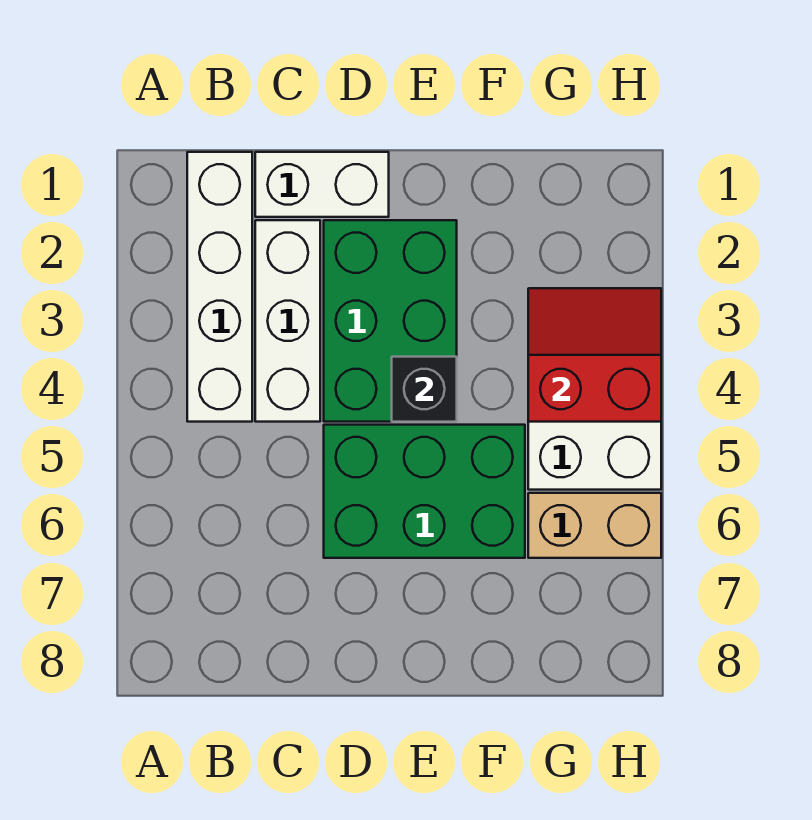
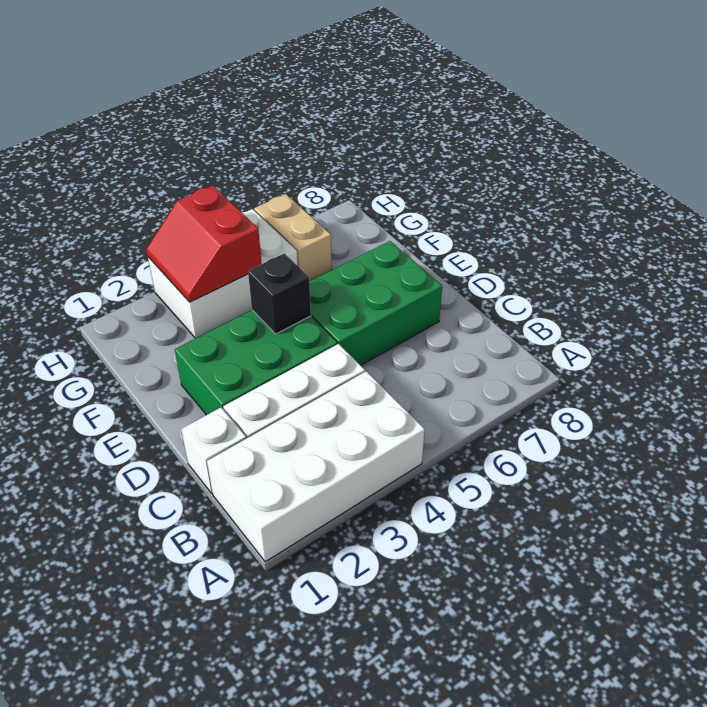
white 1x4 brick [187,152,252,422] -> white 2x4 brick [207,371,425,562]
white 1x2 brick [255,152,389,217] -> white 1x1 brick [181,408,246,493]
green 2x3 brick [324,425,525,558] -> green 2x3 brick turned to [309,241,442,365]

